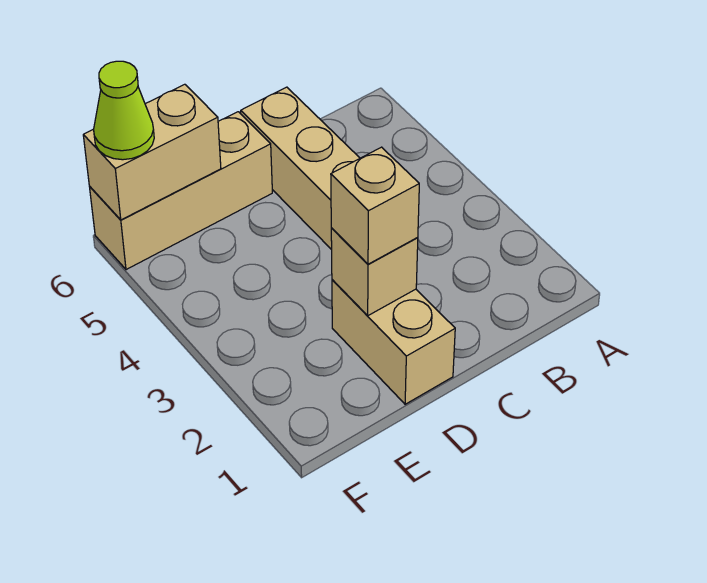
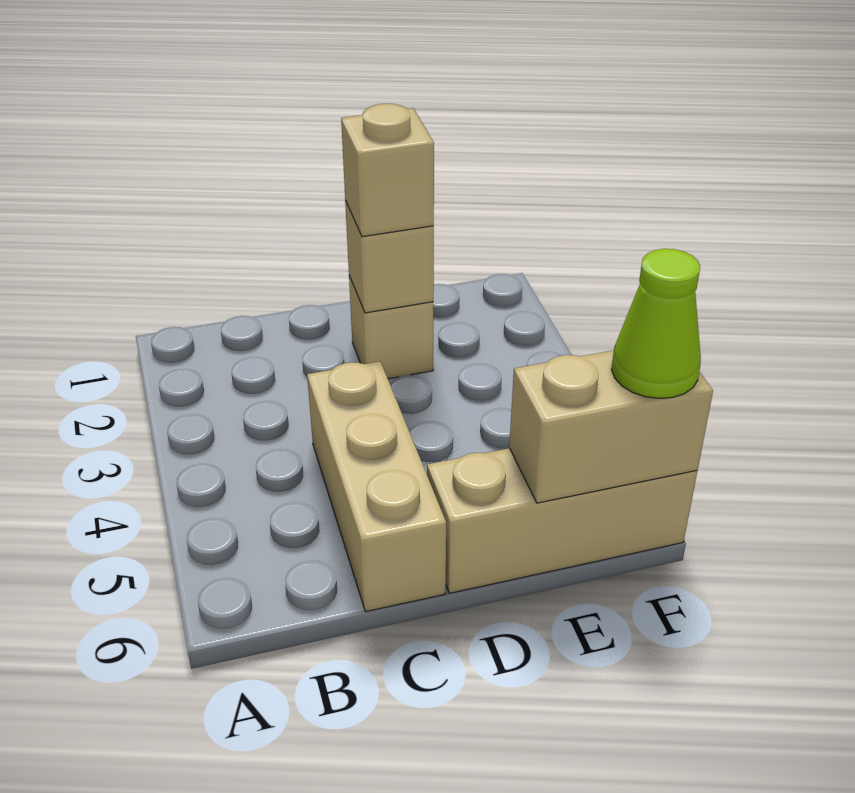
tan 1x2 brick [332,280,455,404] -> tan 1x1 brick [349,276,433,379]

